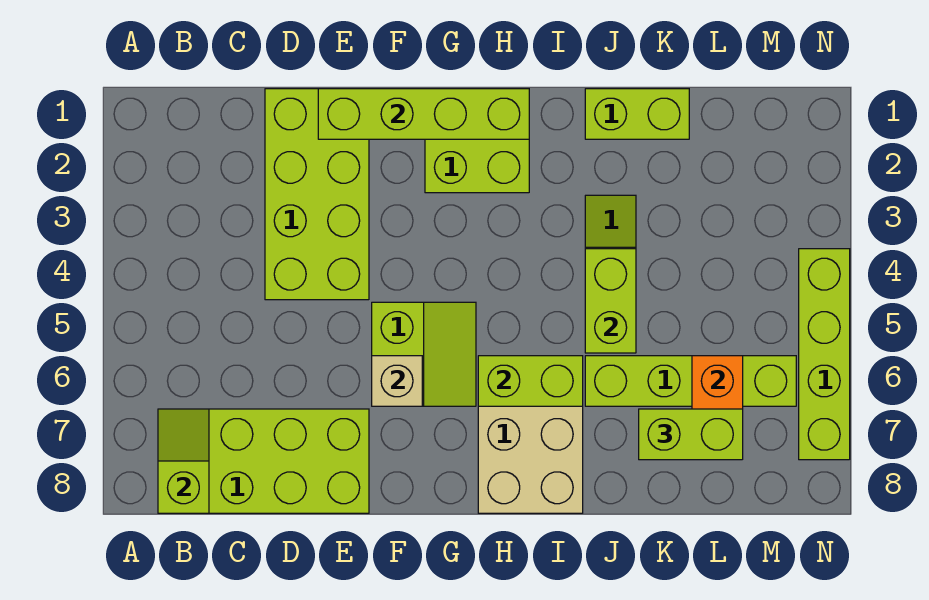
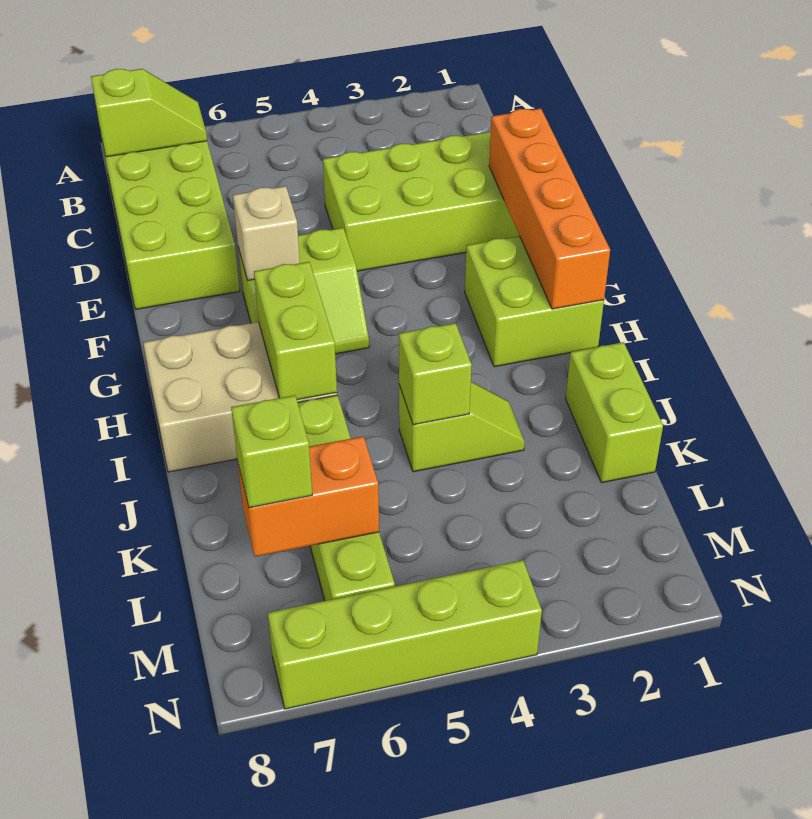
lime 1x4 brick [318,89,529,139] -> orange 1x4 brick [489,108,610,309]
lime 1x2 brick [585,249,636,353] -> lime 1x1 brick [399,323,472,425]
lime 1x2 brick [639,409,743,460] -> lime 1x1 brick [231,395,312,508]

